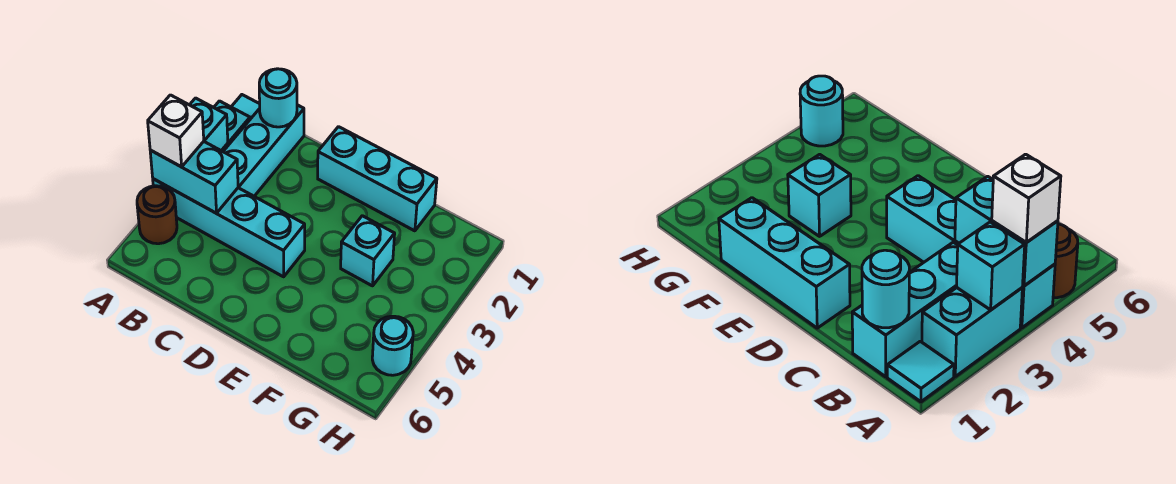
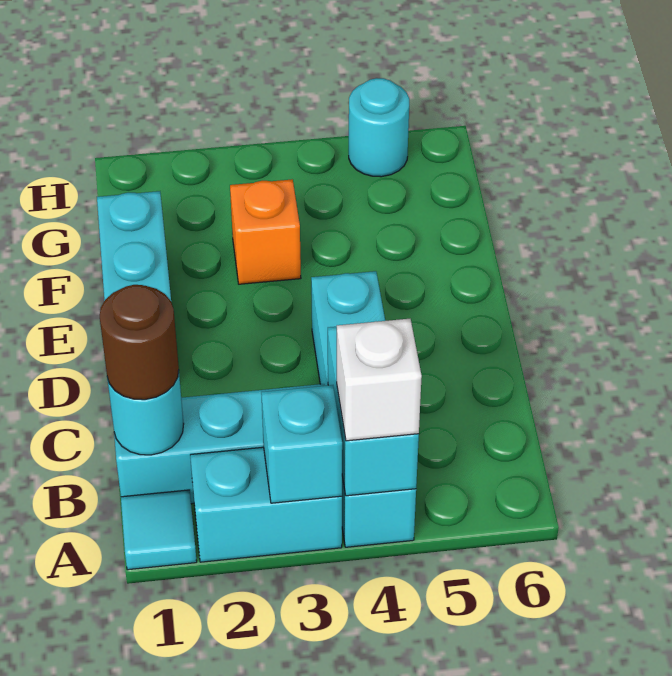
brown 1x1 round brick [137,186,177,244] -> brown 1x1 round brick moved to [100,285,179,400]
cyan 1x1 brick [341,216,395,286] -> orange 1x1 brick [230,179,301,284]

